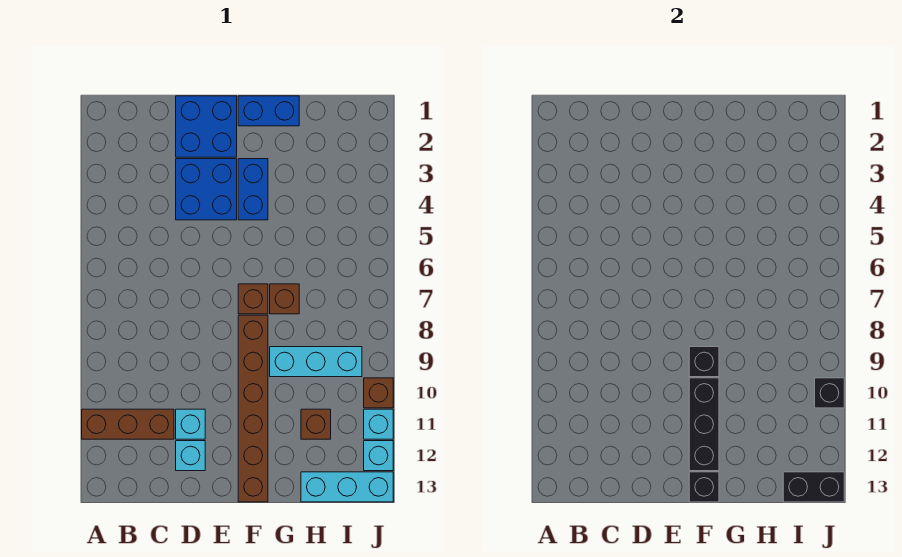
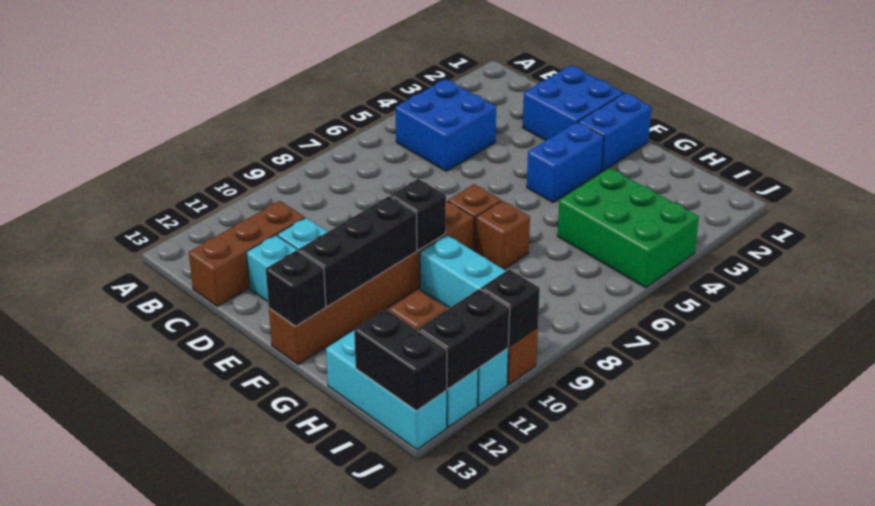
brown 1x3 brick [82,409,174,439] -> brown 1x3 brick turned to [189,201,305,306]
blue 2x2 brick [176,159,237,220] -> blue 2x2 brick moved to [395,79,496,171]
blue 1x2 brick [238,96,299,126] -> blue 1x2 brick turned to [578,93,652,171]
none -> green 2x3 brick [557,168,699,288]
none -> black 1x2 brick [418,289,510,389]

